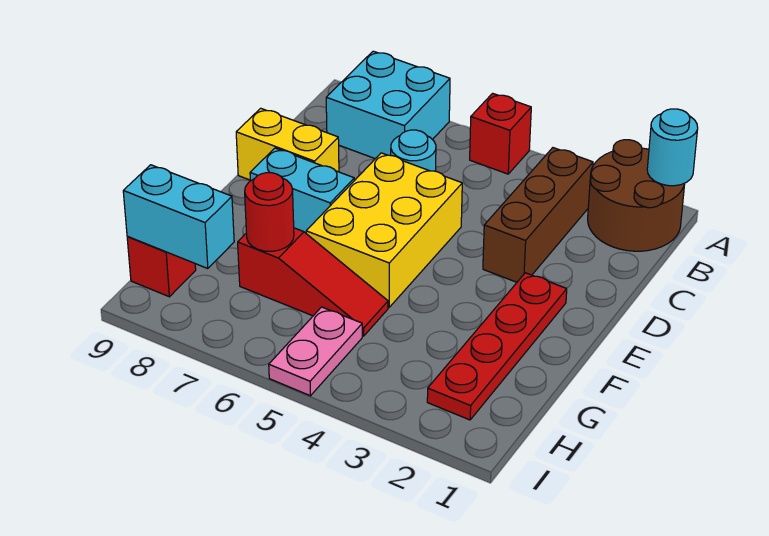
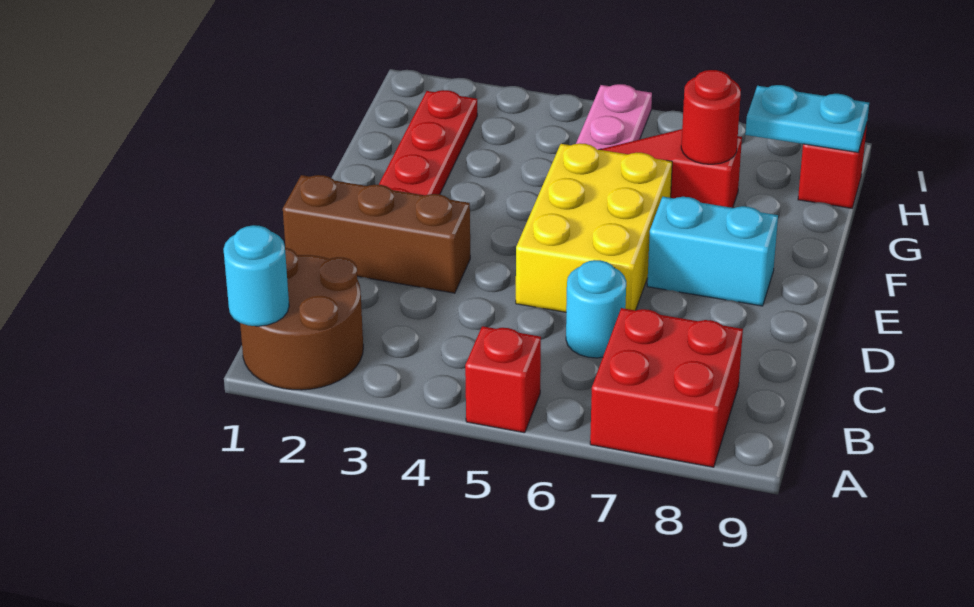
cyan 2x2 brick [326,51,450,159] -> red 2x2 brick [590,308,743,467]
brown 1x3 brick [483,148,593,282] -> brown 1x3 brick turned to [283,175,470,293]
yellow 1x2 brick [236,108,339,180] -> none
cyan 1x2 brick [123,165,234,269] -> cyan 1x2 plate [745,85,869,153]

